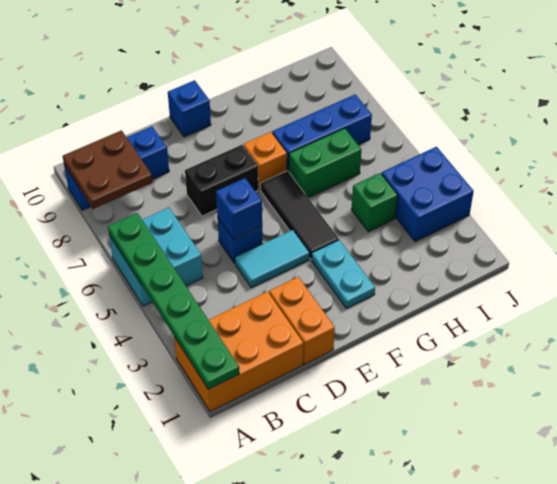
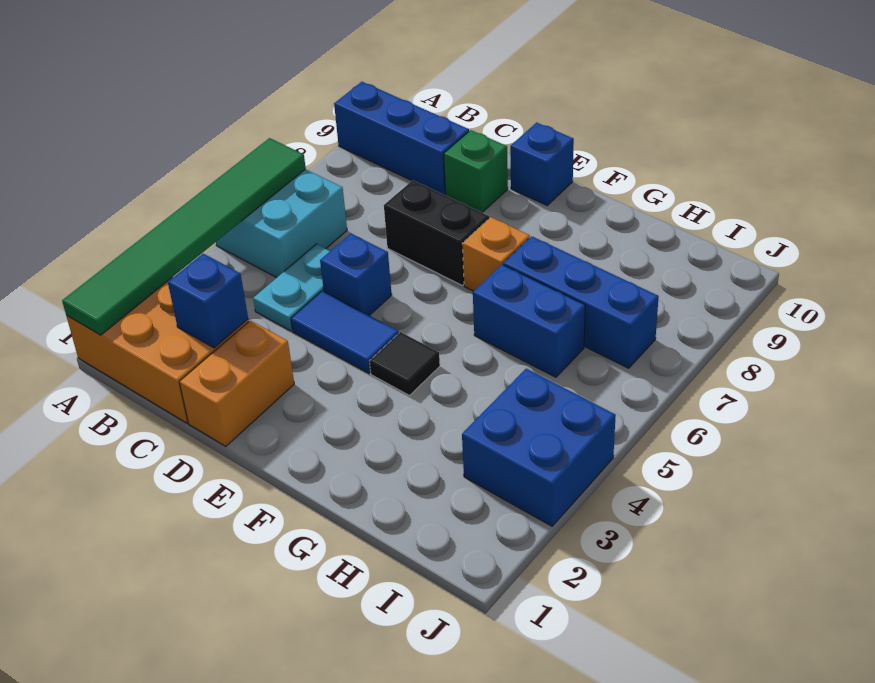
green 1x6 plate [108,213,239,389] -> green 1x6 tile [62,138,306,335]
brown 2x2 plate [63,130,152,209] -> none
cyan 1x2 tile [235,230,309,288] -> blue 1x2 tile [291,291,399,373]
blue 1x1 brick [216,178,262,239] -> blue 1x1 brick moved to [168,254,248,348]
cyan 1x2 plate [311,240,375,309] -> cyan 1x2 plate moved to [253,244,330,331]
black 1x3 tile [260,171,339,259] -> black 1x1 tile [370,332,440,396]
green 1x2 brick [289,128,361,198] -> blue 1x2 brick [473,265,585,377]
green 1x1 brick [351,173,398,232] -> green 1x1 brick moved to [444,130,508,213]

